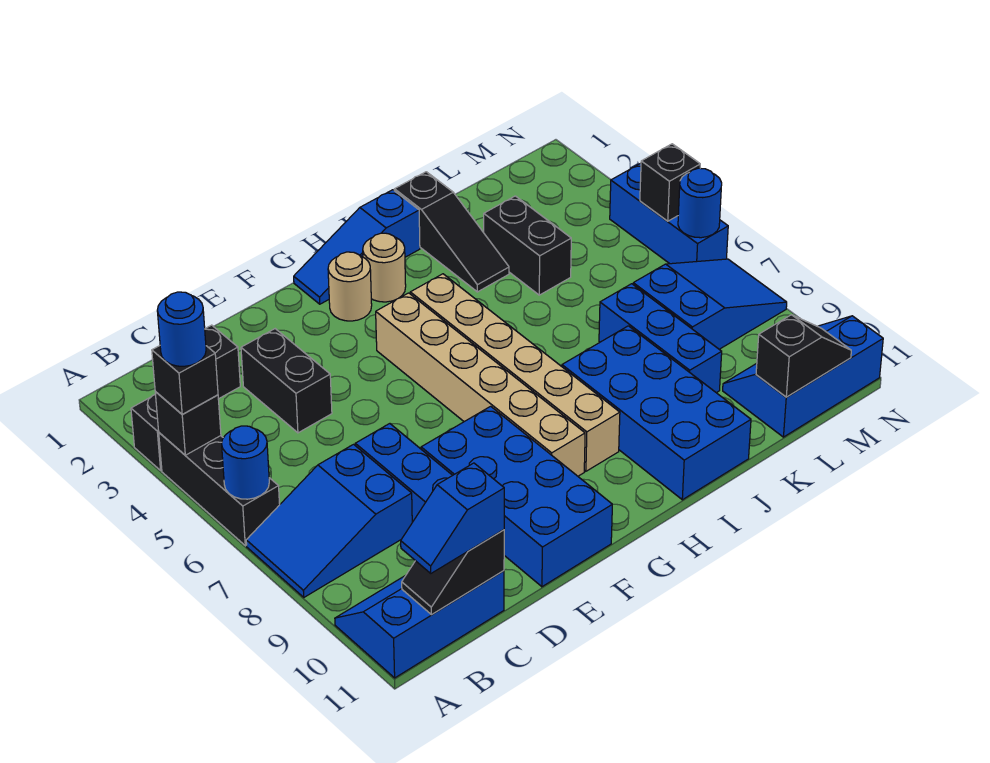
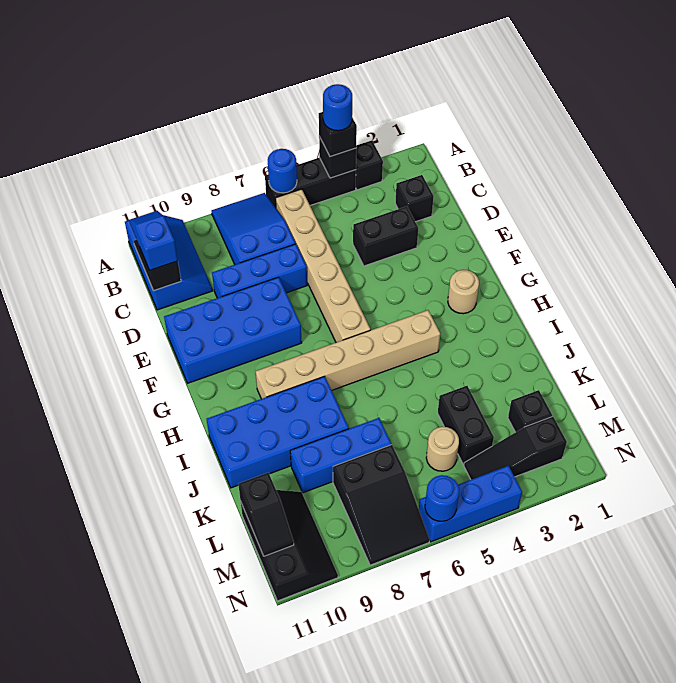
blue 1x3 slope [294,190,420,304] -> none
tan 1x6 brick [376,293,585,476] -> tan 1x6 brick turned to [276,189,370,342]
tan 1x1 round brick [363,233,406,302] -> tan 1x1 round brick moved to [426,427,459,471]
black 1x3 slope [394,172,509,292] -> black 1x3 slope moved to [464,417,567,480]
black 1x2 brick [484,196,571,295] -> black 1x2 brick turned to [438,386,494,464]
blue 2x3 slope [633,259,787,349] -> black 2x3 slope [333,445,430,565]
blue 2x3 slope [723,316,883,437] -> black 2x3 slope [241,490,338,601]
black 1x1 brick [640,144,700,221] -> black 1x1 brick moved to [508,390,552,432]

